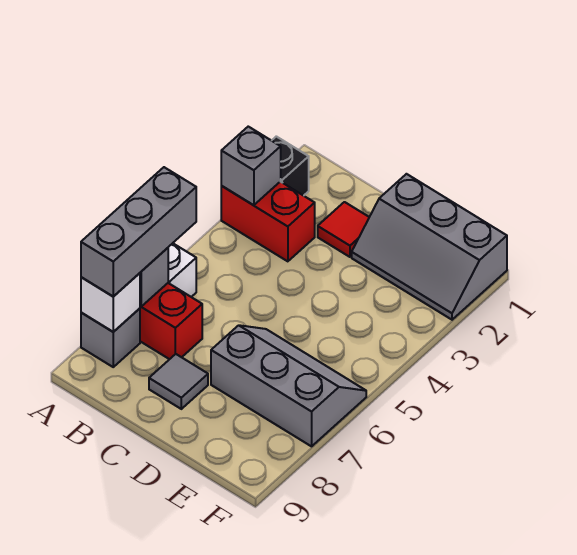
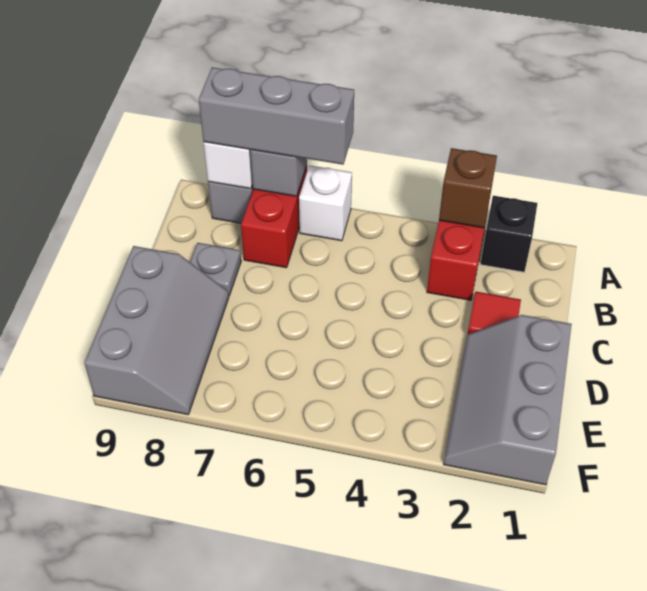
grey 1x1 brick [221,127,281,205] -> brown 1x1 brick [439,148,497,228]
grey 1x1 tile [149,354,208,409] -> grey 1x1 plate [190,243,241,295]
grey 2x3 slope [211,325,366,446] -> grey 2x3 slope moved to [85,246,229,415]

